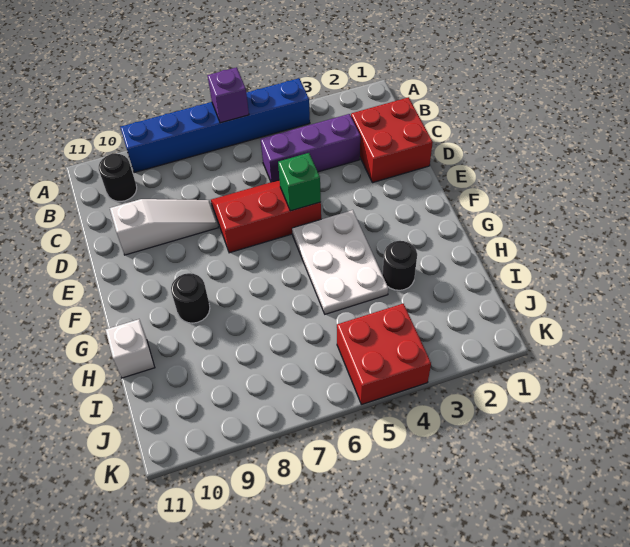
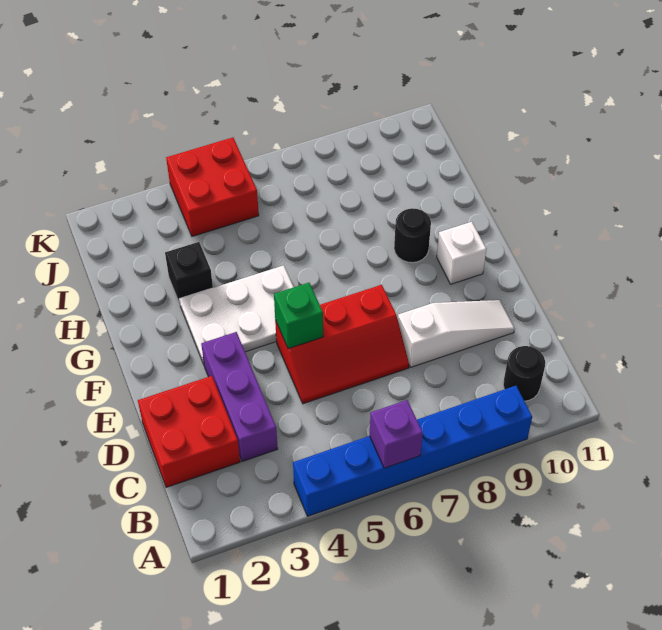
purple 1x3 brick [261,114,360,182] -> purple 1x3 brick turned to [201,332,278,461]
white 1x3 slope [110,199,218,255] -> white 1x3 slope turned to [398,300,515,367]
white 2x3 plate [292,210,388,314] -> white 2x3 plate turned to [179,265,293,364]
black 1x1 round brick [382,241,417,290] -> black 1x1 brick [165,242,213,304]
white 1x1 brick [106,319,155,378] -> white 1x1 brick moved to [437,222,486,284]

